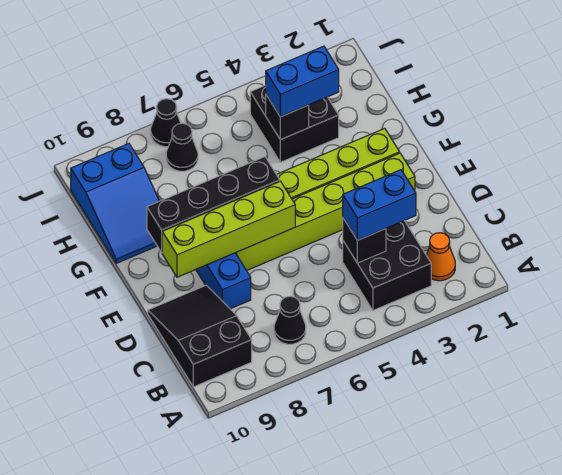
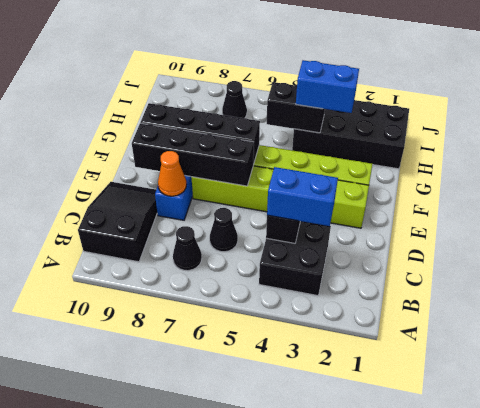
orange 1x1 cone [426,233,455,281] -> orange 1x1 cone moved to [158,151,186,196]
lime 1x4 brick [162,181,295,277] -> black 1x4 brick [132,123,254,186]
blue 2x3 slope [71,144,159,263] -> none
black 2x2 brick [250,85,339,162] -> black 2x4 brick [292,100,409,169]
black 1x1 brick [266,95,309,140] -> black 1x2 brick [267,82,325,133]
black 1x1 cone [151,99,181,147] -> black 1x1 cone moved to [210,208,238,252]

